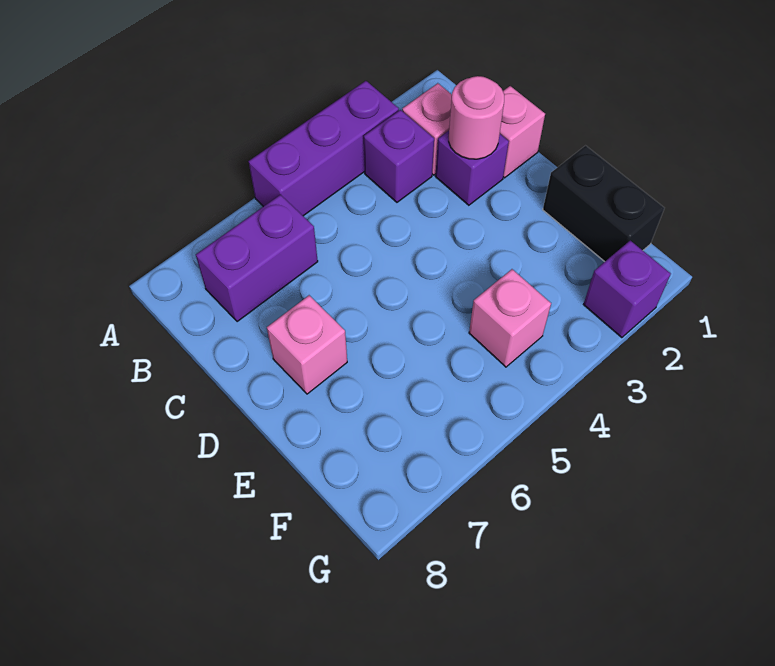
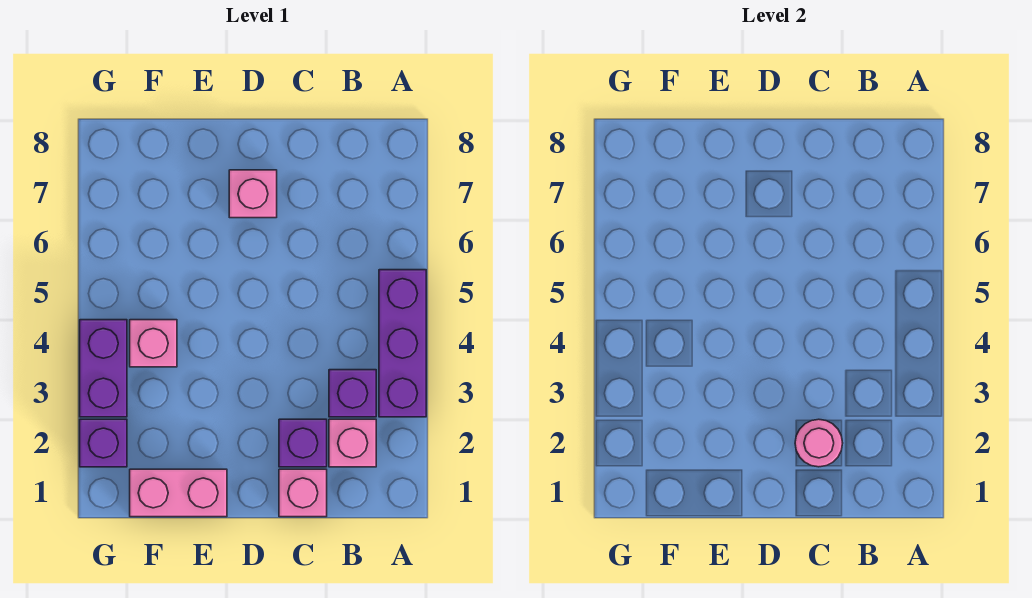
purple 1x2 brick [196,195,318,322] -> purple 1x2 brick moved to [80,320,127,417]
black 1x2 brick [543,146,664,262] -> pink 1x2 brick [130,469,227,517]

